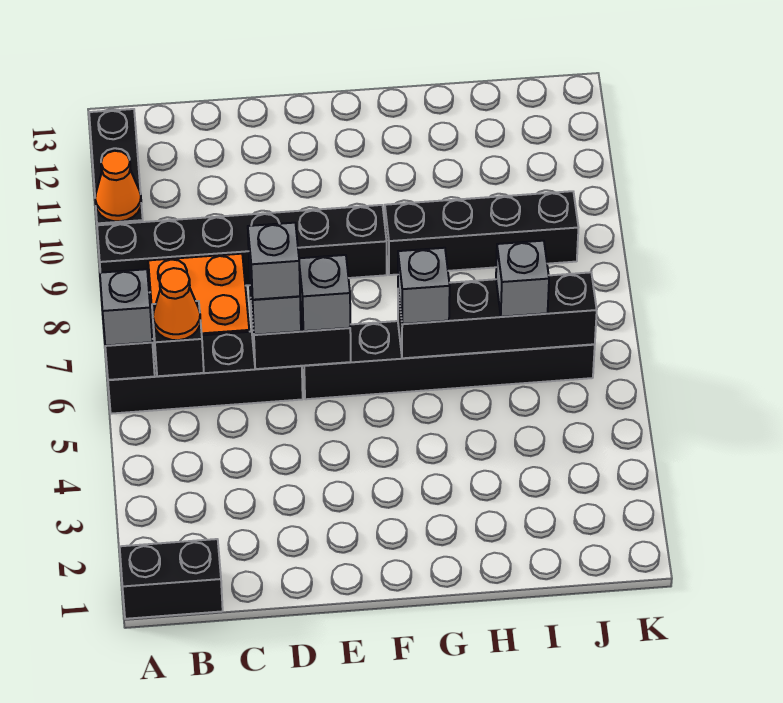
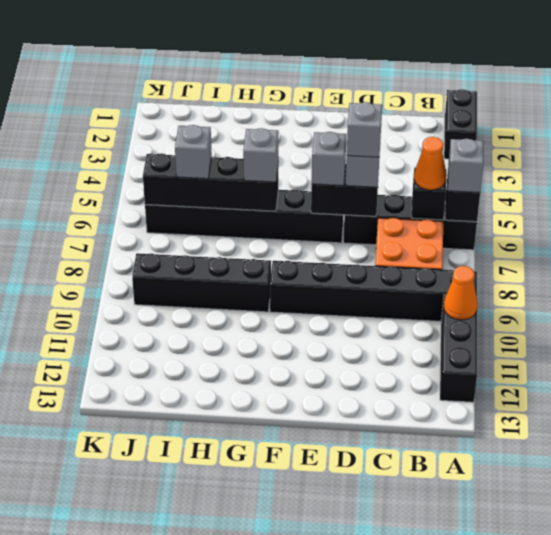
black 1x2 brick [120,539,223,619] -> black 1x2 brick turned to [444,89,477,159]

